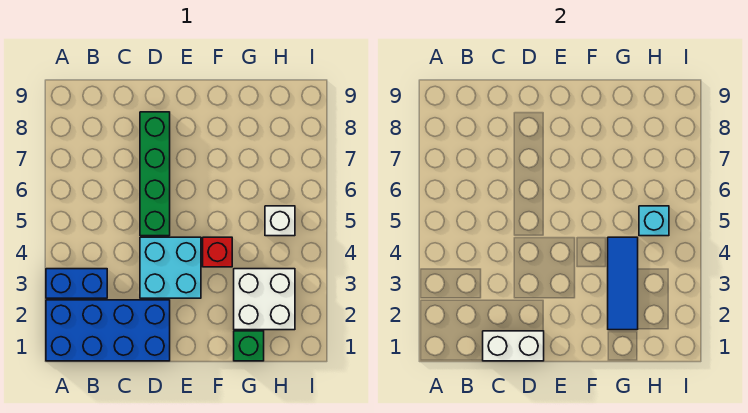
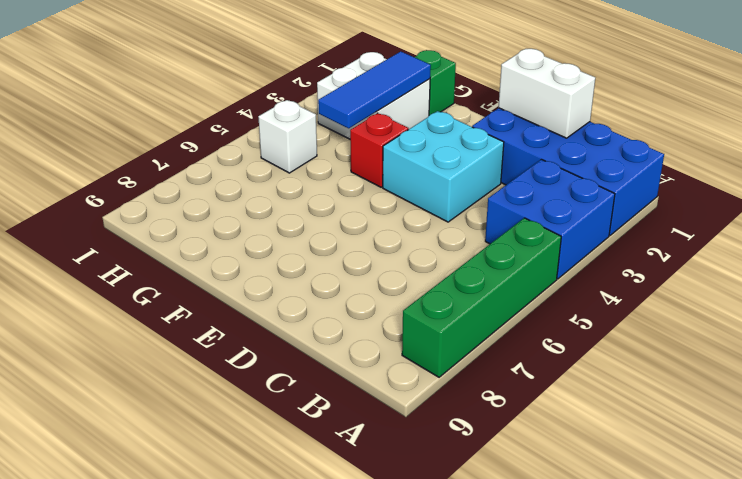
blue 1x2 brick [46,269,107,298] -> blue 2x2 brick [485,159,615,279]
green 1x4 brick [140,112,170,236] -> green 1x4 brick moved to [402,218,561,377]
cyan 1x1 brick [639,206,669,236] -> none

